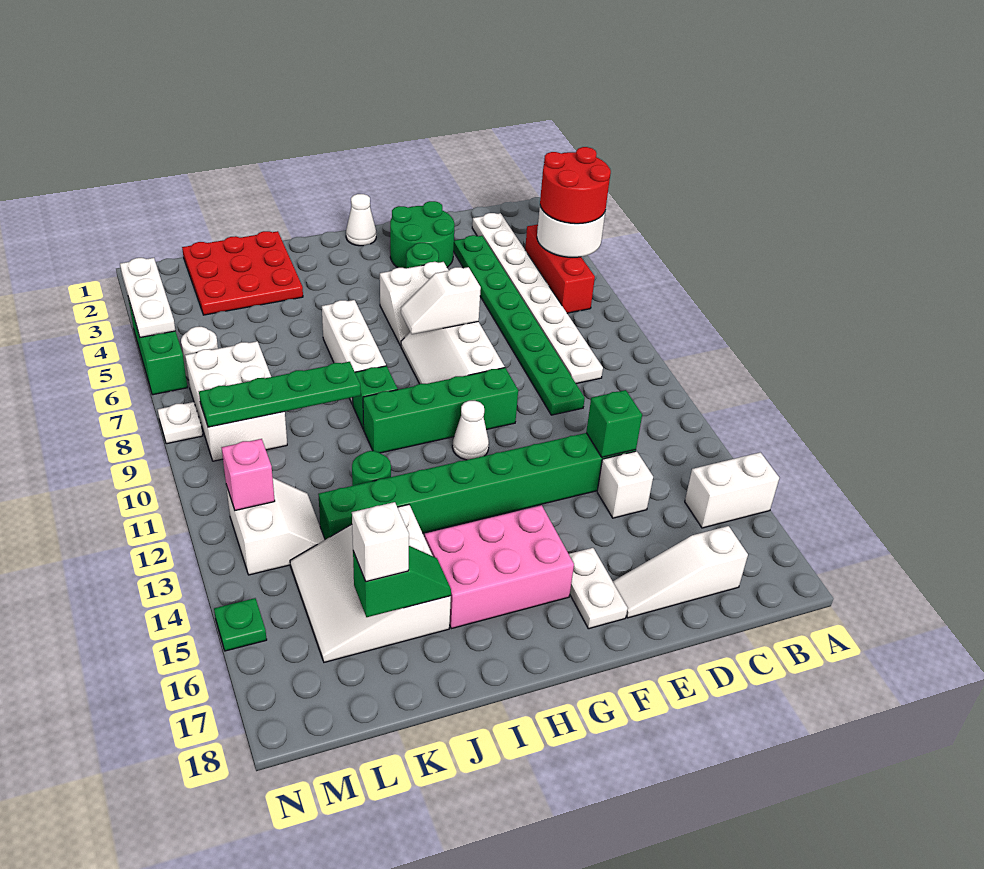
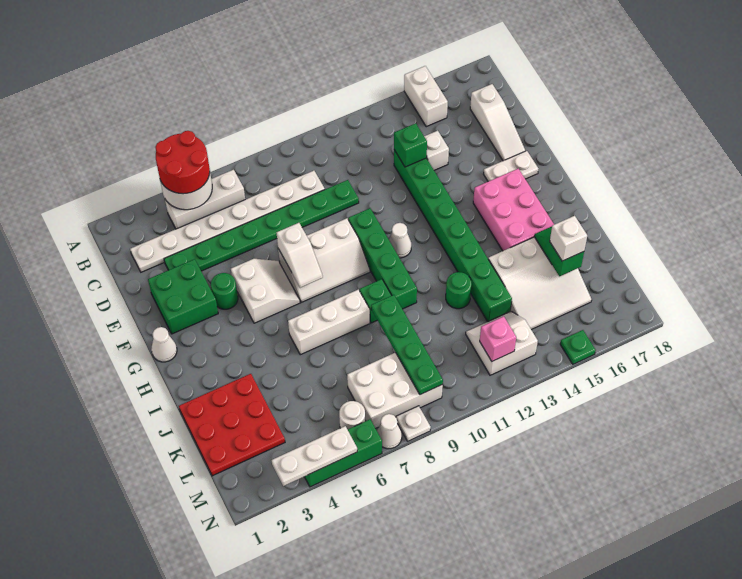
red 1x3 brick [525,225,595,313] -> white 1x3 brick [165,170,245,229]
green 2x2 round brick [390,201,455,268] -> green 2x2 brick [148,259,218,334]
none -> white 1x1 cone [377,414,402,449]

